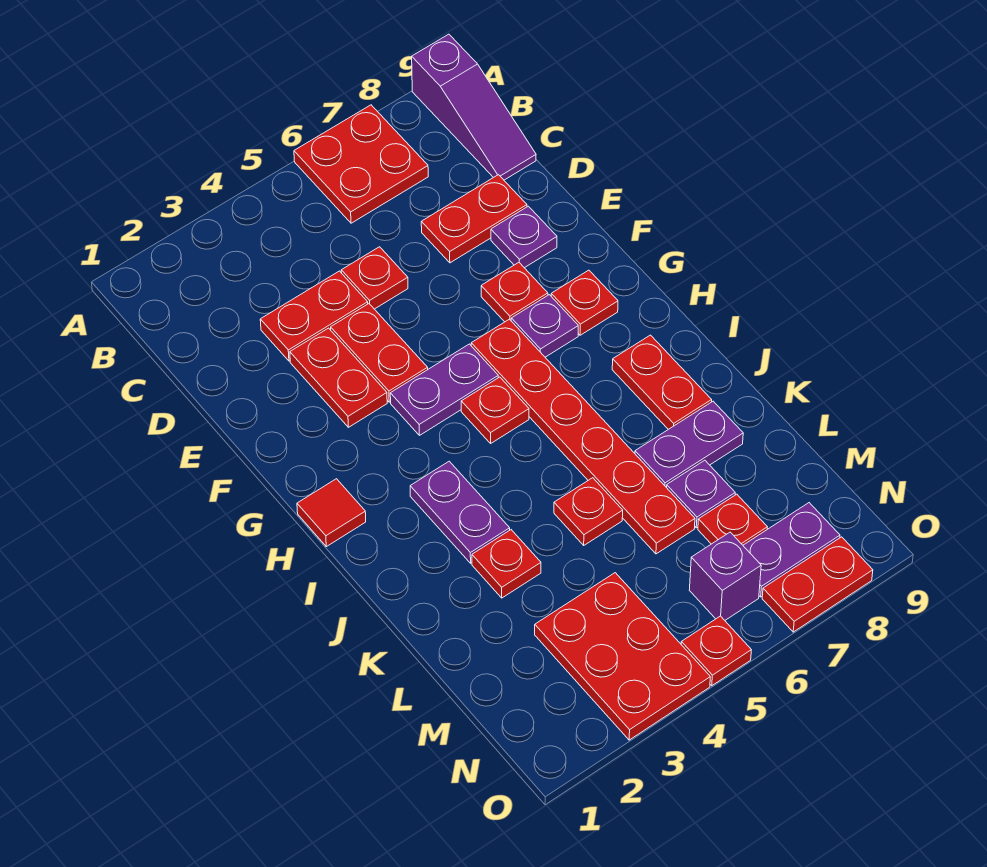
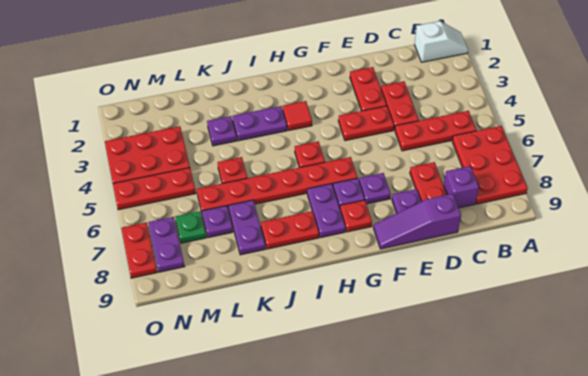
none -> white 1x2 slope [415,21,468,62]
red 2x2 plate [294,105,428,223] -> red 2x3 plate [452,126,528,204]
purple 1x3 slope [412,34,536,180] -> purple 1x3 slope moved to [373,194,461,249]
red 1x1 plate [341,247,408,309] -> red 1x3 plate [395,111,476,151]
red 1x2 plate [290,328,387,427] -> red 1x2 plate turned to [350,67,387,111]
red 1x1 plate [481,263,548,322] -> purple 1x1 plate [359,173,391,204]
purple 1x2 plate [390,344,498,435] -> purple 1x2 plate moved to [307,184,346,238]
red 1x1 tile [297,479,366,547] -> red 1x1 tile moved to [282,101,312,131]
red 1x1 plate [472,530,541,598] -> purple 1x1 plate [207,116,237,146]
red 1x1 plate [698,494,767,545] -> green 1x1 plate [175,211,206,243]
purple 1x1 brick [689,532,761,620] -> purple 1x1 brick moved to [444,166,479,208]
red 1x1 plate [681,616,751,686] -> red 1x3 plate [113,168,196,210]

